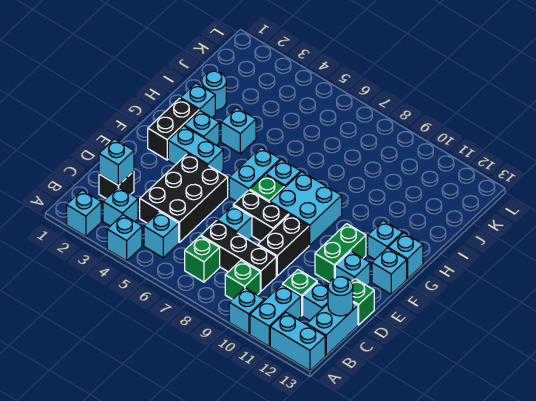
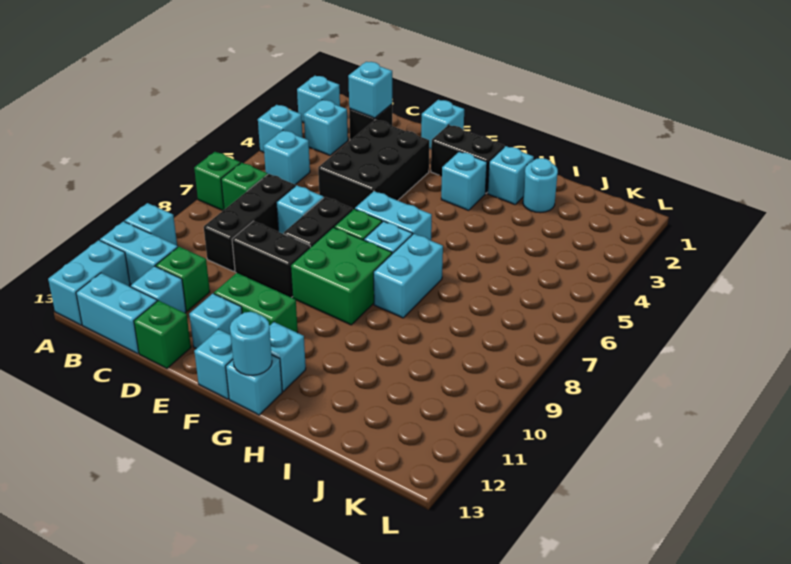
green 1x1 brick [225,261,260,299] -> green 1x1 brick moved to [194,152,240,211]
black 2x3 brick [140,154,228,242] -> black 2x3 brick turned to [318,120,429,209]
cyan 1x1 round brick [328,277,353,316] -> cyan 1x1 round brick moved to [230,312,272,375]
cyan 1x2 brick [168,126,223,173] -> cyan 1x2 brick moved to [374,234,443,318]
cyan 2x2 brick [270,172,342,245] -> green 2x2 brick [291,227,392,325]
cyan 1x1 brick [221,108,256,154] -> cyan 1x1 brick moved to [421,100,464,149]

